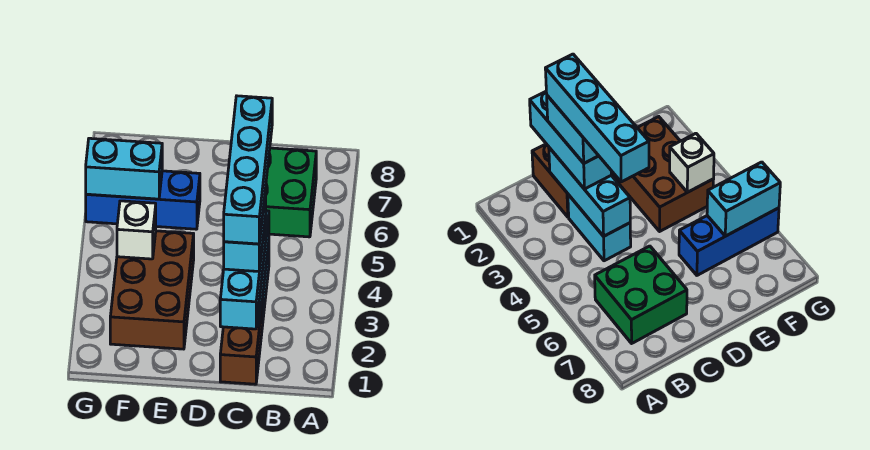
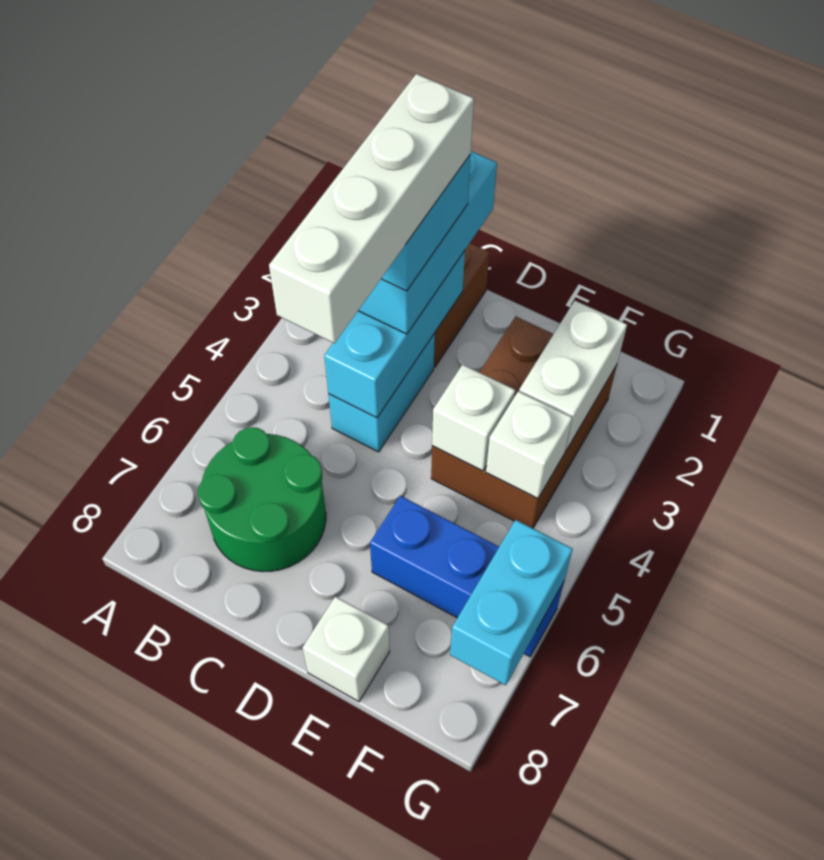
green 2x2 brick [265,148,316,237] -> green 2x2 round brick [198,427,326,572]
cyan 1x4 brick [224,96,272,244] -> white 1x4 brick [269,74,474,343]
none -> white 1x1 brick [432,364,515,471]
none -> white 1x1 brick [303,596,390,702]
none -> white 1x2 brick [519,301,627,451]
cyan 1x2 brick [86,138,162,199] -> cyan 1x2 brick turned to [450,520,573,685]

